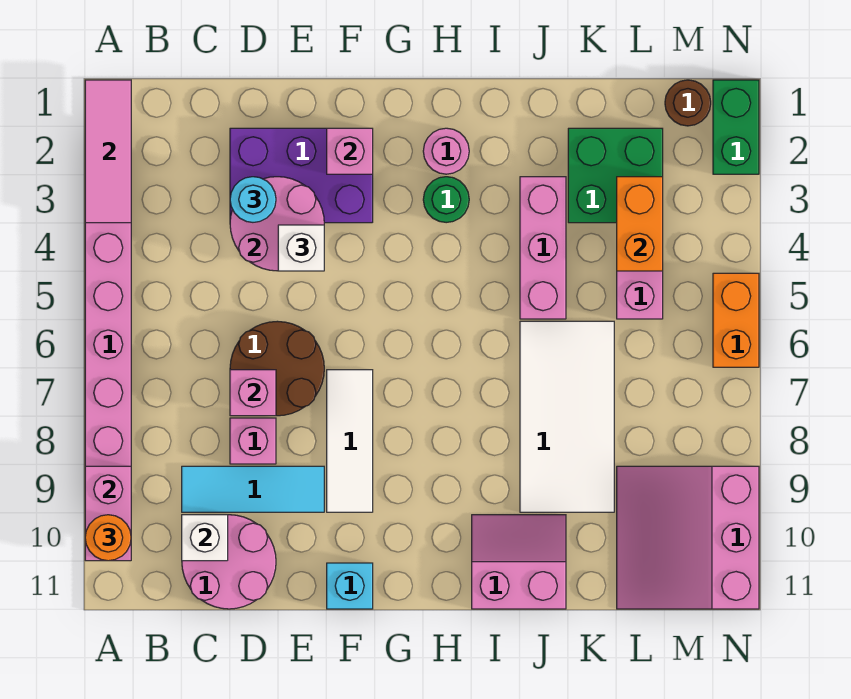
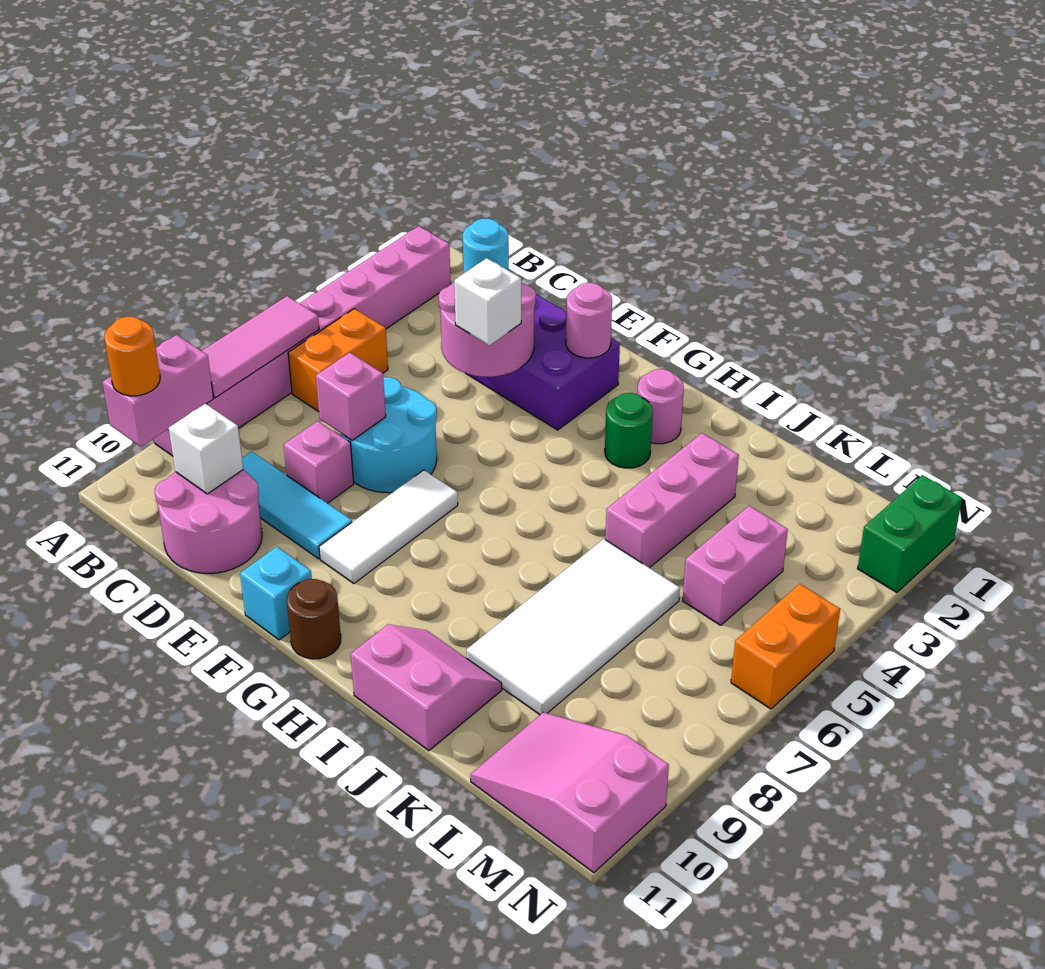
pink 1x3 tile [85,80,131,223] -> pink 1x3 tile moved to [202,296,319,398]
brown 2x2 round brick [230,321,324,416] -> cyan 2x2 round brick [341,377,437,493]
pink 1x1 brick [327,128,373,174] -> pink 1x1 round brick [566,283,612,358]
green 2x2 brick [568,128,663,223] -> none
orange 1x2 brick [617,177,663,271] -> orange 1x2 brick moved to [288,309,388,412]
pink 3x3 slope [617,466,759,609] -> pink 2x3 slope [470,712,669,873]
brown 1x1 round brick [665,80,711,126] -> brown 1x1 round brick moved to [287,579,341,659]

